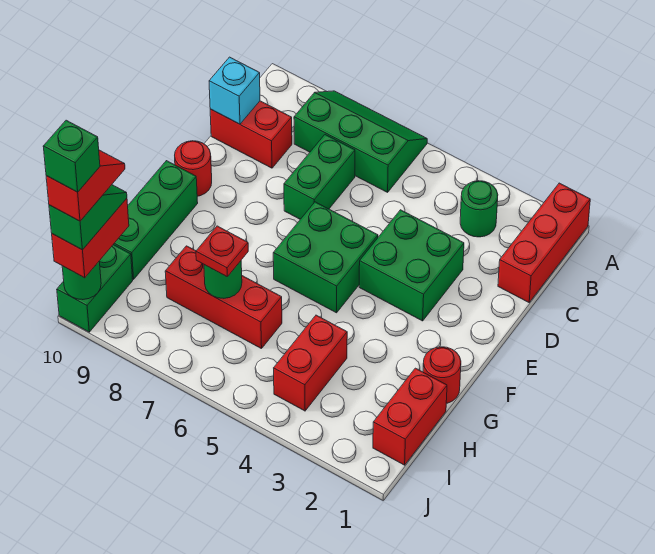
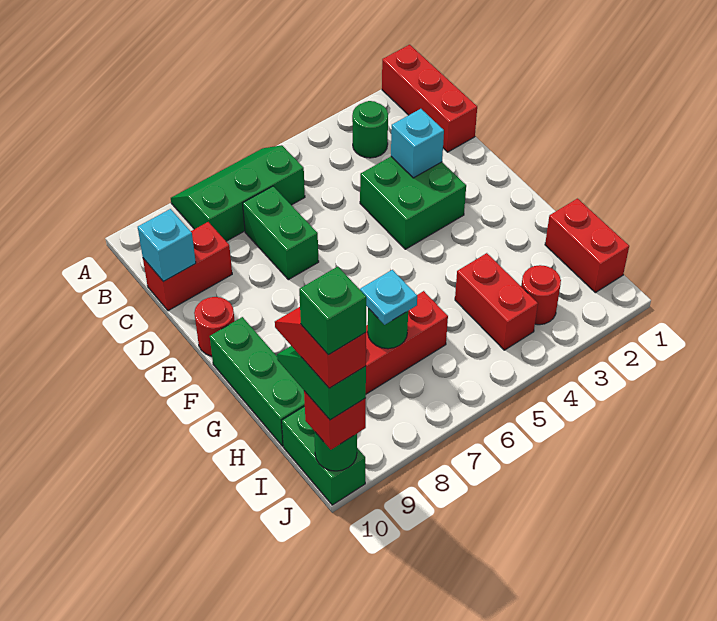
none -> cyan 1x1 brick [391,109,444,178]
green 2x2 brick [273,202,378,313] -> none
red 1x1 round brick [423,347,461,403] -> red 1x1 round brick moved to [521,265,561,325]
red 1x1 plate [196,226,248,276] -> cyan 1x1 plate [360,270,417,325]
red 1x2 brick [52,198,129,278] -> red 1x1 brick [304,391,366,450]

